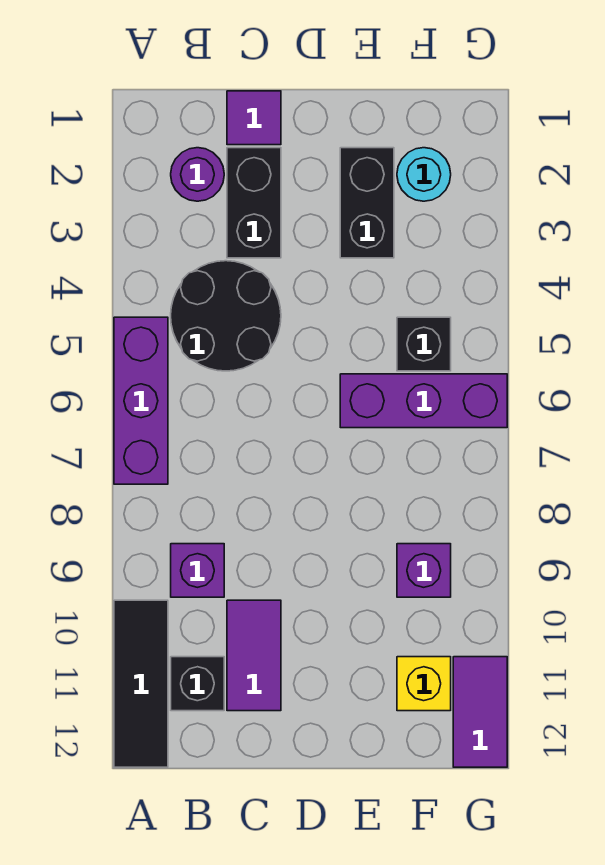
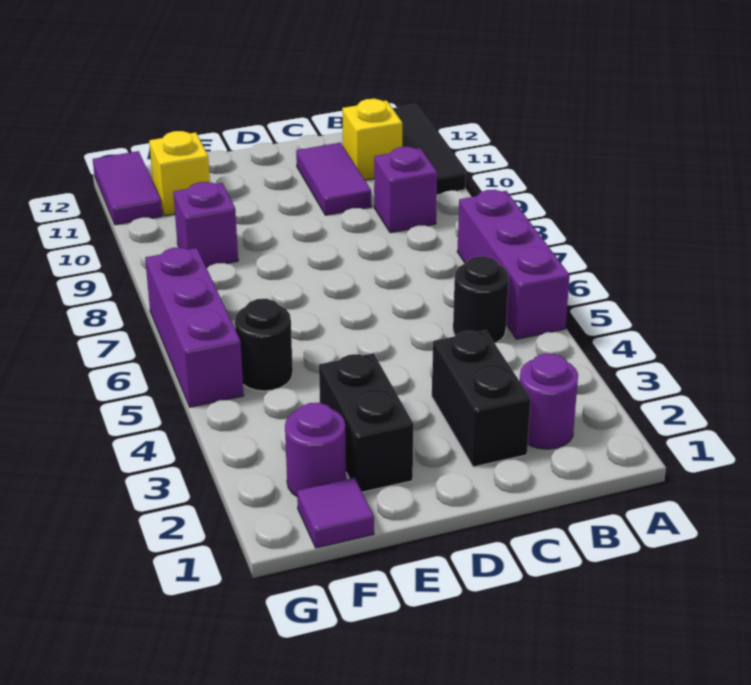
black 2x2 round brick [171,261,281,371] -> black 1x1 round brick [453,256,509,343]
black 1x1 brick [171,657,224,711] -> yellow 1x1 brick [342,99,402,180]
purple 1x1 tile [227,91,281,145] -> purple 1x1 tile moved to [297,478,374,548]
purple 1x3 brick [340,374,507,428] -> purple 1x3 brick turned to [145,248,244,407]
cyan 1x1 round brick [397,148,451,201] -> purple 1x1 round brick [285,403,346,496]
black 1x1 brick [397,317,451,371] -> black 1x1 round brick [235,299,293,391]

